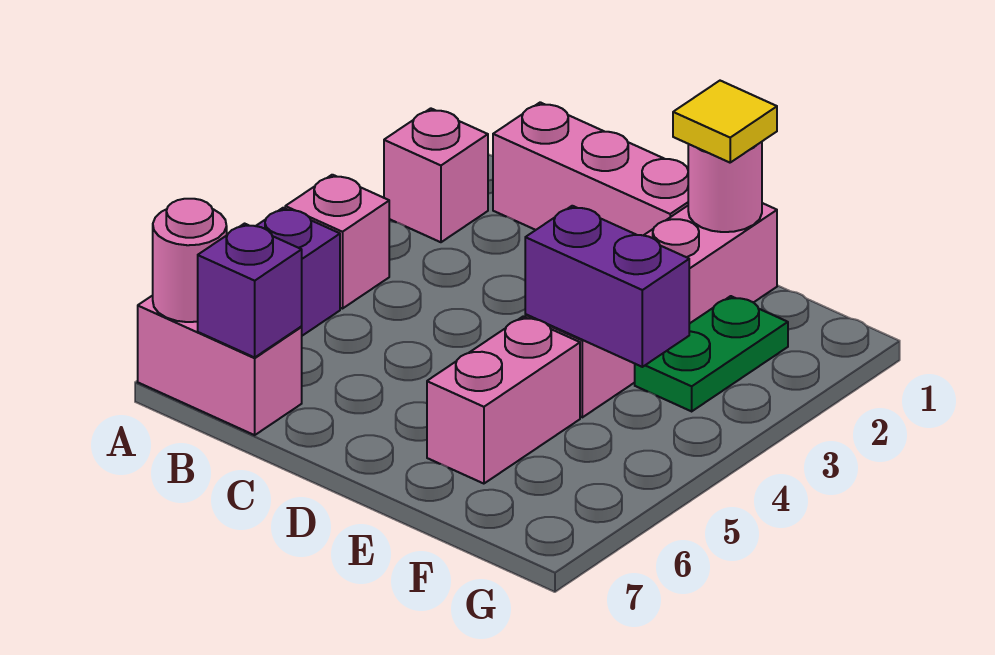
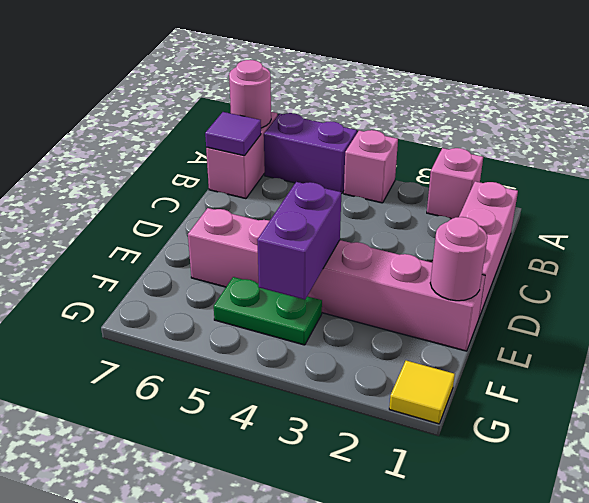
purple 1x1 brick [198,224,302,357] -> purple 1x1 tile [205,112,261,156]
yellow 1x1 tile [673,81,777,163] -> yellow 1x1 tile moved to [389,360,455,424]
green 1x2 plate [635,296,788,411] -> green 1x2 plate moved to [214,277,322,345]

